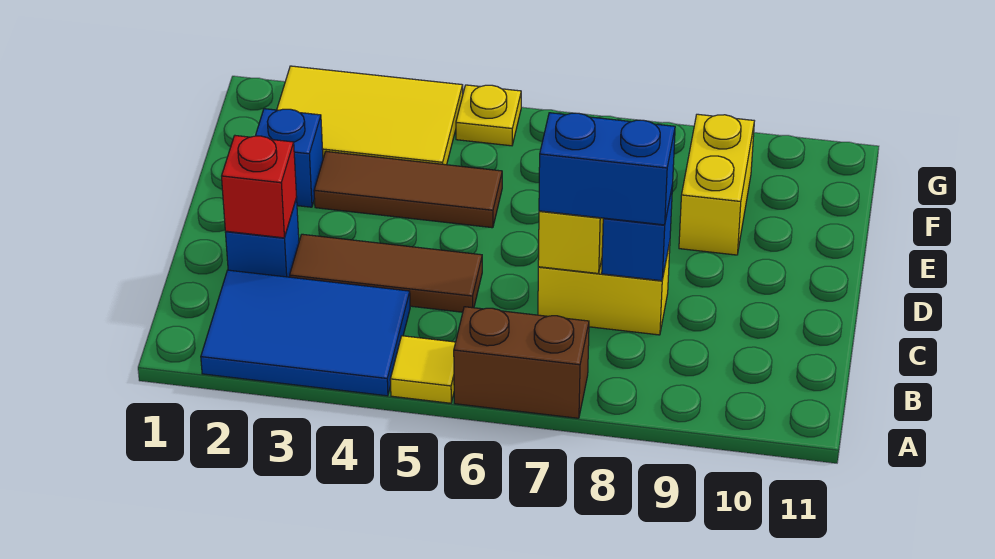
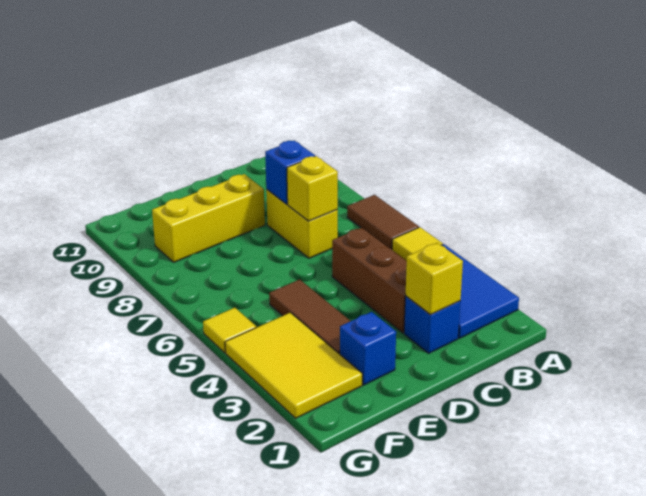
brown 1x2 brick [454,307,589,418] -> brown 1x2 tile [347,195,419,249]
red 1x1 brick [222,136,297,238] -> yellow 1x1 brick [406,243,463,315]
brown 1x3 tile [290,234,482,312] -> brown 1x3 brick [332,228,407,333]
blue 1x2 brick [539,113,675,225] -> none
yellow 1x2 brick [679,114,754,255] -> yellow 1x3 brick [152,174,265,262]
yellow 1x1 plate [456,85,521,146] -> yellow 1x1 tile [203,308,256,353]

